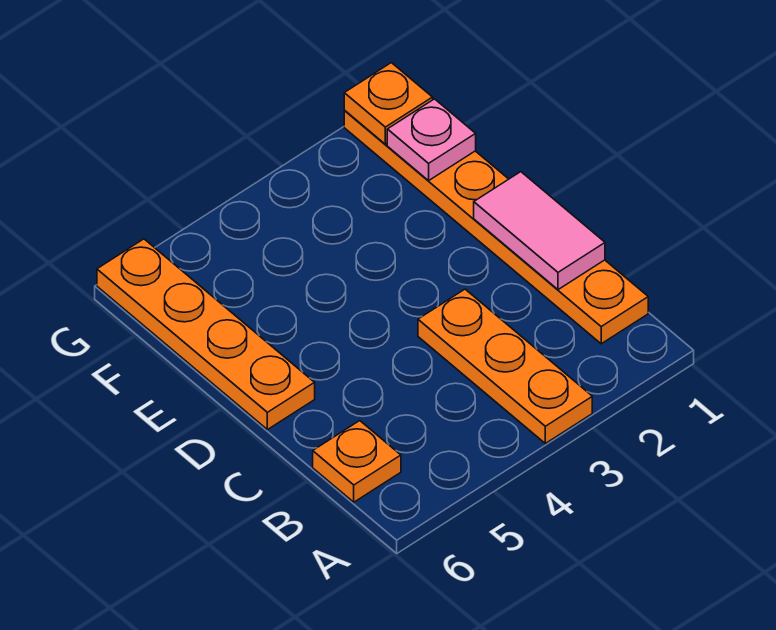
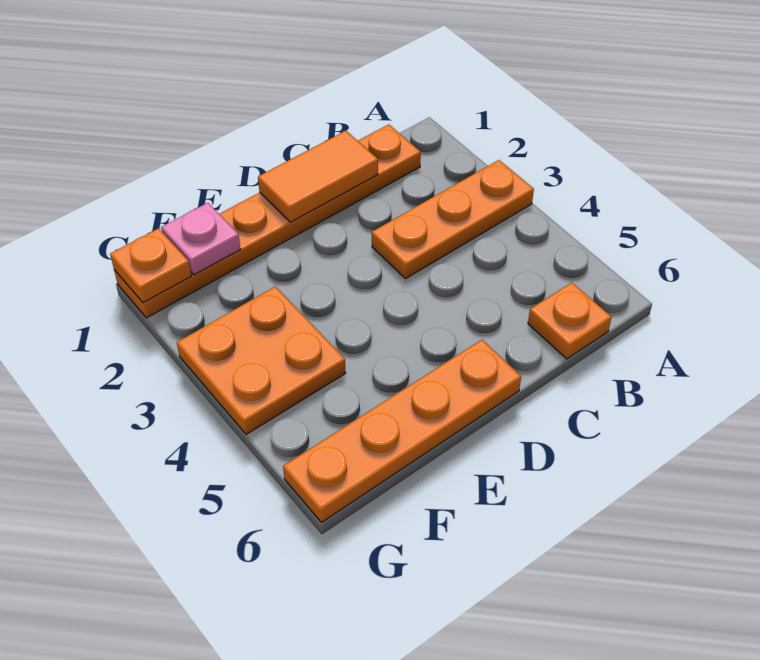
pink 1x2 tile [474,172,605,290] -> orange 1x2 tile [258,131,378,222]
none -> orange 2x2 plate [177,286,346,434]

